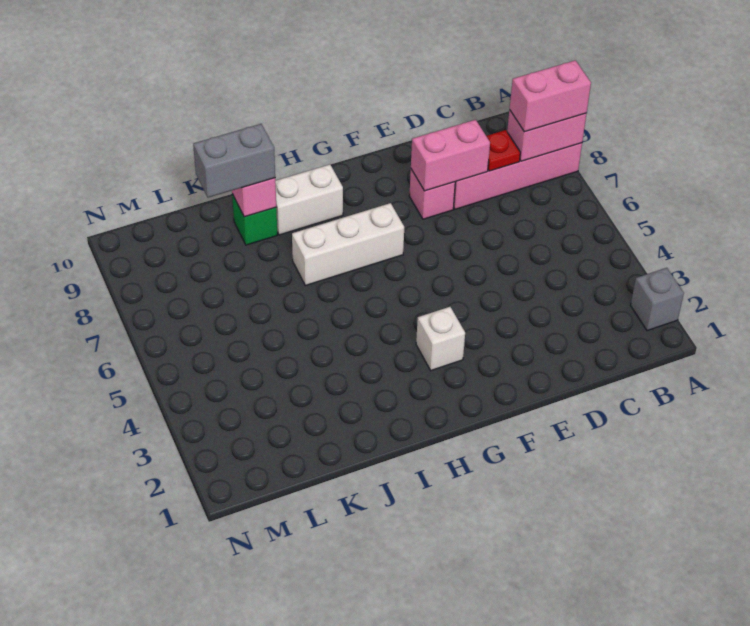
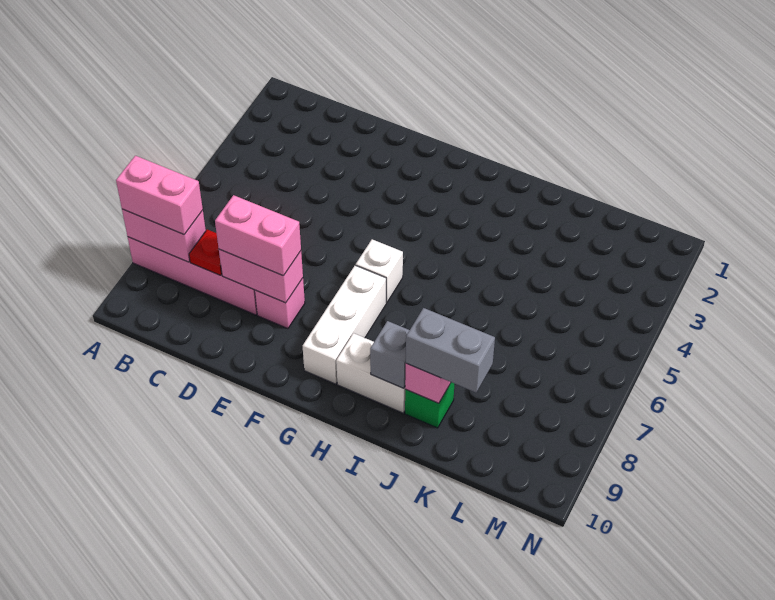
grey 1x1 brick [631,268,684,331] -> grey 1x1 brick moved to [370,321,410,388]
none -> pink 1x2 brick [215,195,301,276]
white 1x1 brick [416,307,465,370] -> white 1x1 brick moved to [356,239,403,302]
white 1x3 brick [292,203,404,285] -> white 1x3 brick turned to [303,265,386,384]

